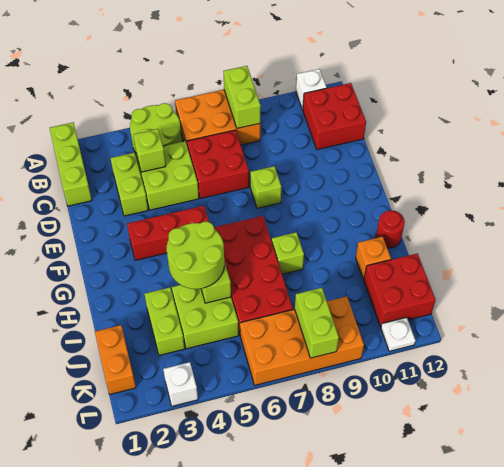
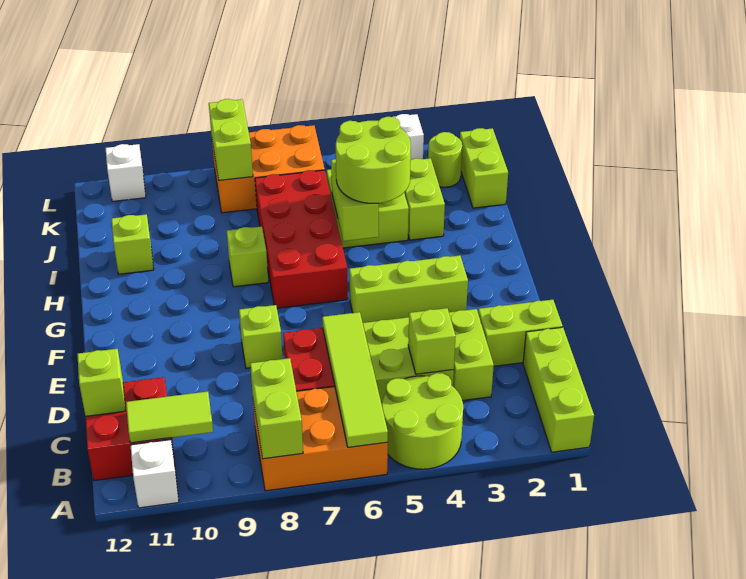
none -> lime 1x4 tile [322,312,388,447]
none -> lime 1x2 tile [126,391,213,443]
none -> lime 1x1 brick [77,349,125,416]
none -> lime 1x2 brick [478,300,563,366]
red 1x3 brick [127,206,209,260] -> lime 1x3 brick [349,255,468,323]
red 1x1 round brick [376,210,405,248] -> none
orange 1x1 brick [356,237,391,280] -> lime 1x1 brick [111,214,154,274]
orange 1x2 brick [95,325,136,394] -> lime 1x2 brick [460,128,508,208]
red 2x2 brick [364,254,436,327] -> none
none -> lime 1x1 round brick [428,132,462,187]
orange 2x4 brick [240,296,364,385] -> orange 2x3 brick [212,125,325,213]
white 1x1 plate [381,317,415,351] -> white 1x1 brick [106,144,146,201]

